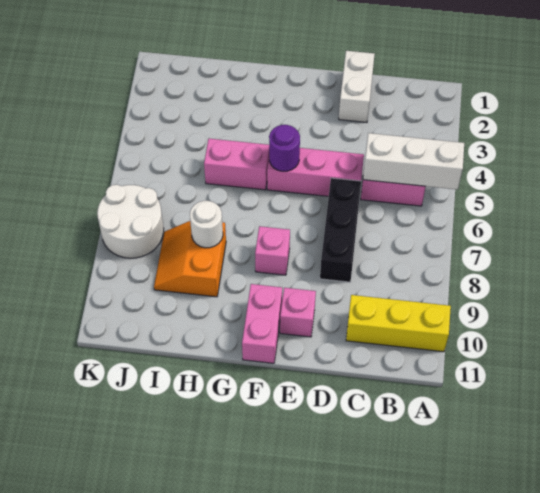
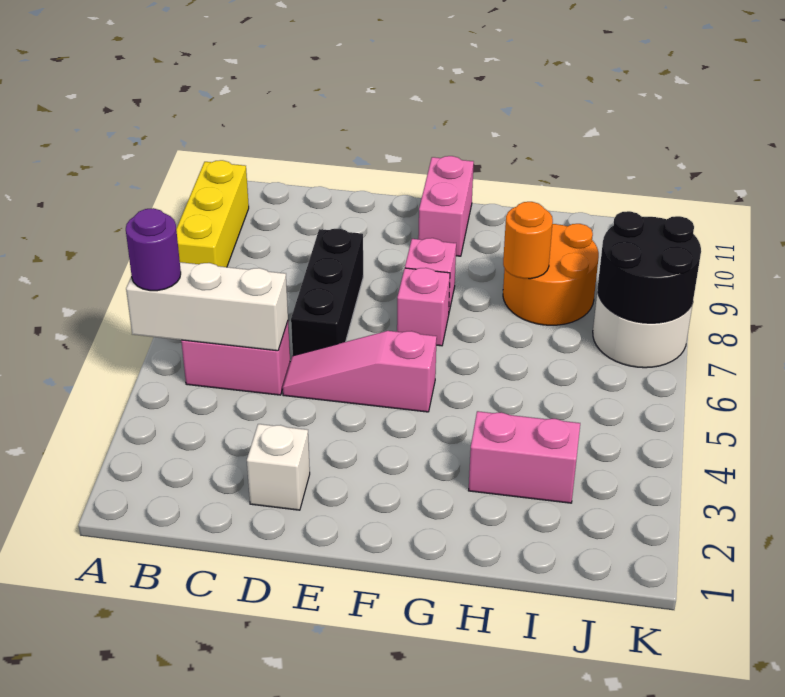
yellow 1x3 brick [346,295,451,352] -> yellow 1x3 brick turned to [176,160,249,267]
white 1x2 brick [339,51,375,122] -> white 1x1 brick [247,424,310,510]
pink 1x3 brick [267,148,364,196] -> pink 1x3 slope [283,331,437,412]
pink 1x1 brick [280,288,316,337] -> pink 1x1 brick moved to [397,268,450,346]
purple 1x1 round brick [269,125,300,171] -> purple 1x1 round brick moved to [126,208,181,291]
pink 1x2 brick [204,139,269,190] -> pink 1x2 brick moved to [469,411,580,503]
orange 2x2 slope [154,221,226,297] -> orange 2x2 round brick [503,224,599,325]
white 1x1 round brick [190,201,223,248] -> orange 1x1 round brick [503,202,553,279]
none -> black 2x2 round brick [598,211,701,323]

